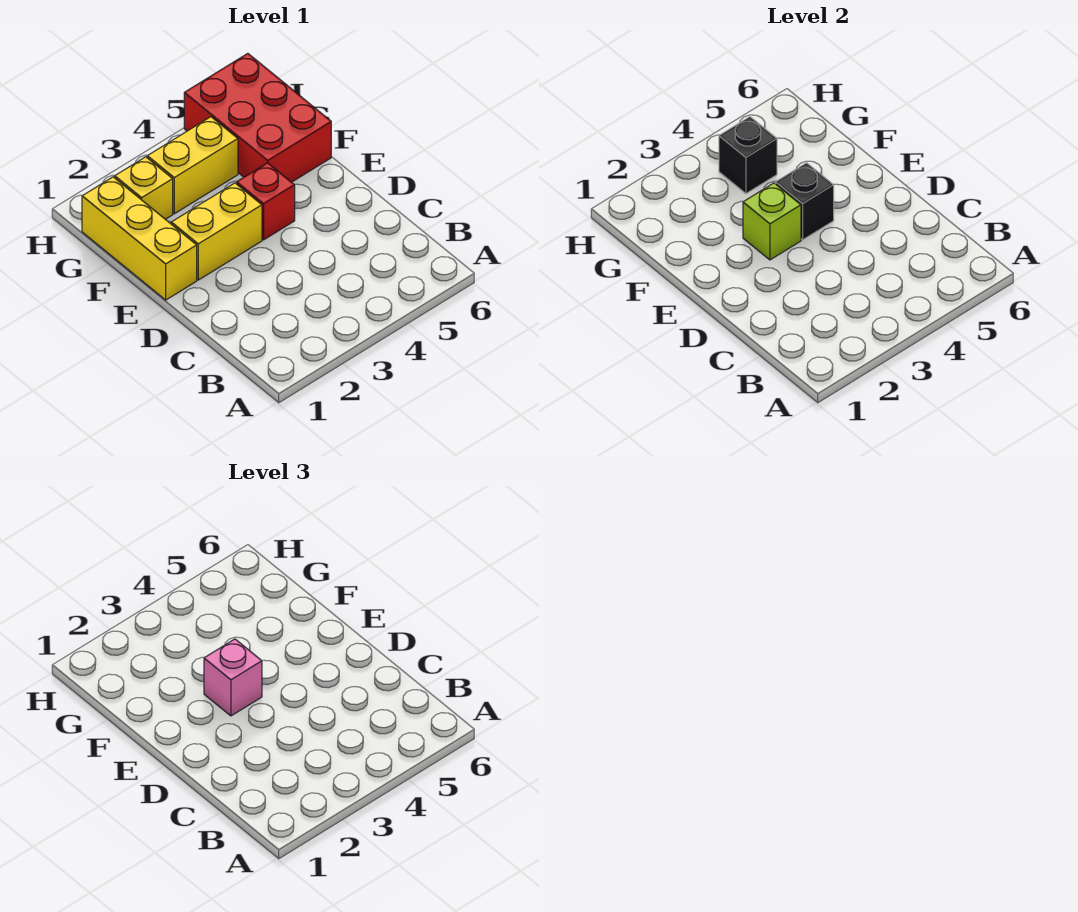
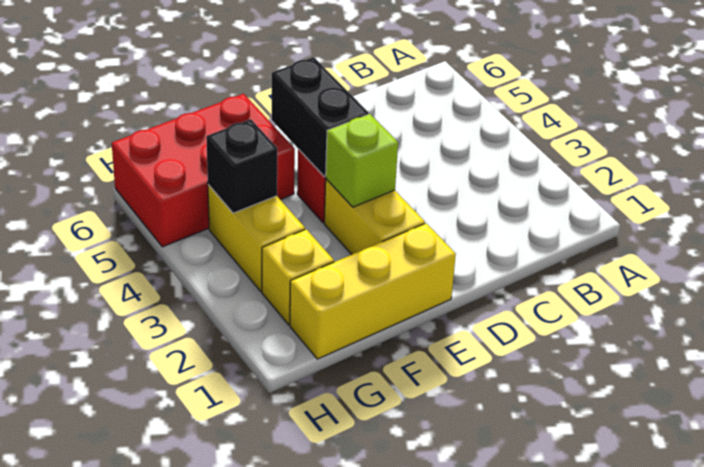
pink 1x1 brick [204,639,262,716] -> none
black 1x1 brick [776,163,834,240] -> black 1x2 brick [272,57,369,177]

